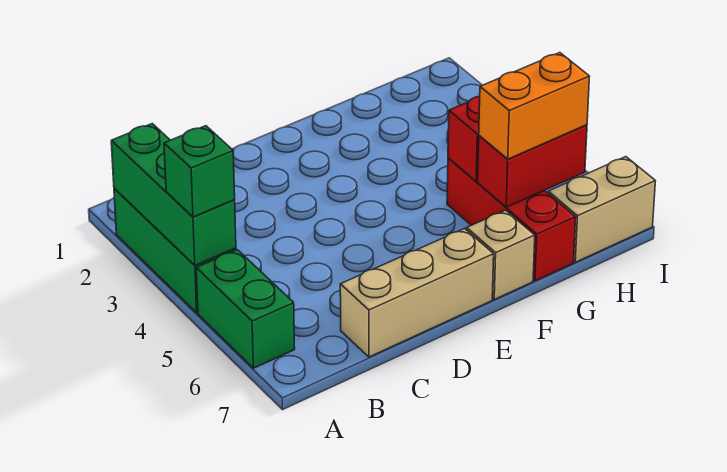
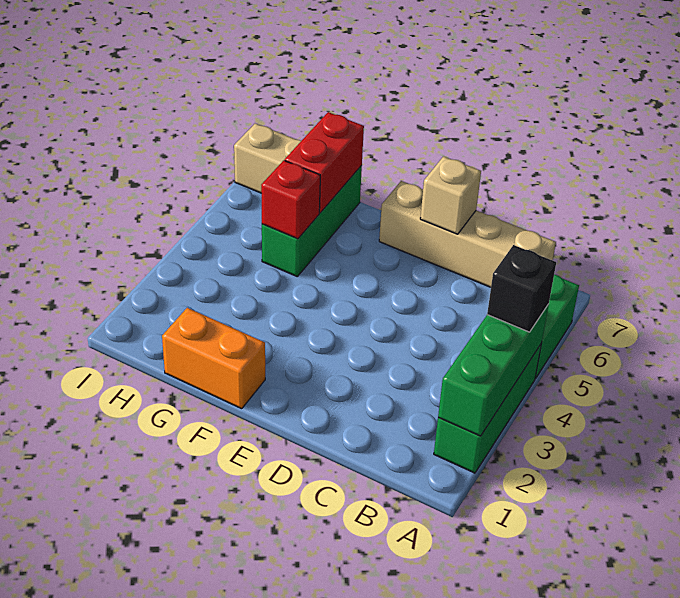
green 1x1 brick [164,126,235,217] -> black 1x1 brick [487,245,556,332]
tan 1x3 brick [340,229,494,357] -> tan 1x4 brick [379,181,556,287]
tan 1x1 brick [467,210,535,299] -> tan 1x1 brick moved to [420,156,481,234]
red 1x3 brick [447,158,576,281] -> green 1x3 brick [262,166,362,276]
red 1x2 brick [478,125,587,207] -> red 1x2 brick turned to [285,112,364,213]
orange 1x2 brick [479,53,590,159] -> orange 1x2 brick moved to [162,308,265,409]

